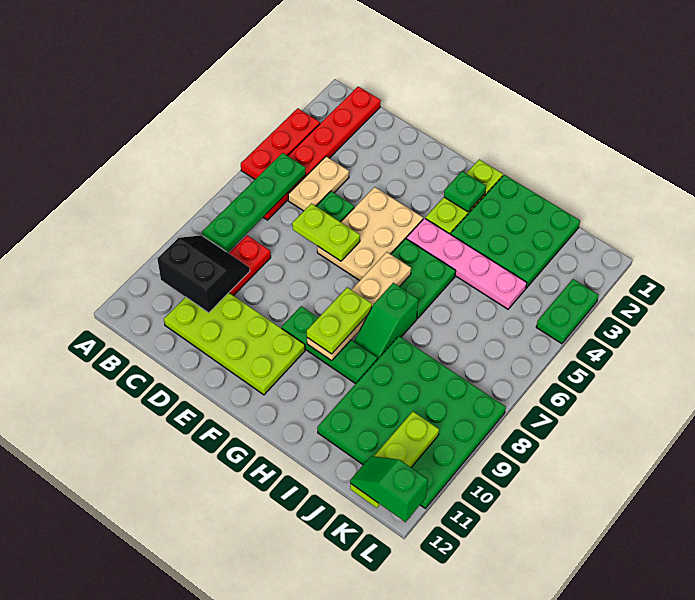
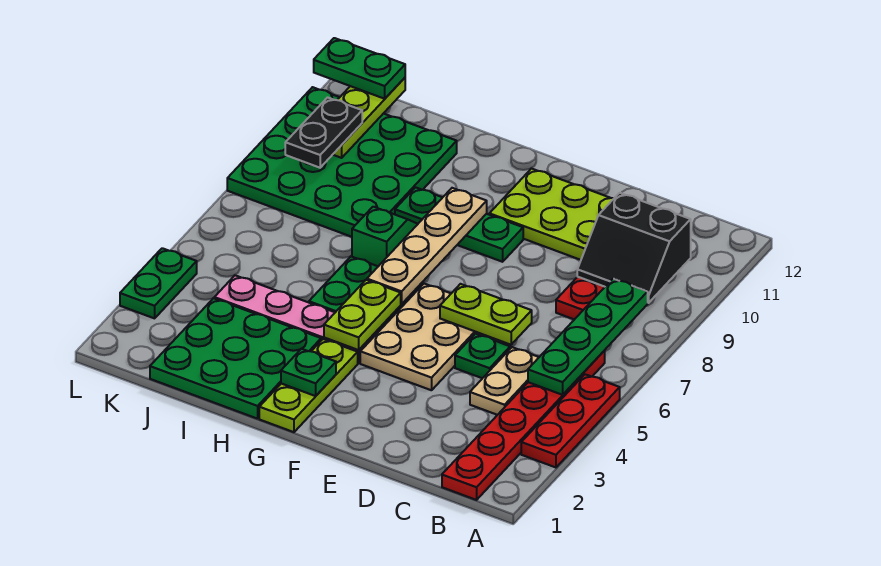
lime 1x2 plate [307,287,372,354] -> lime 1x2 plate moved to [324,280,401,350]
none -> black 1x2 plate [285,97,362,168]
green 1x2 slope [350,456,428,522] -> green 1x2 plate [314,38,405,99]

